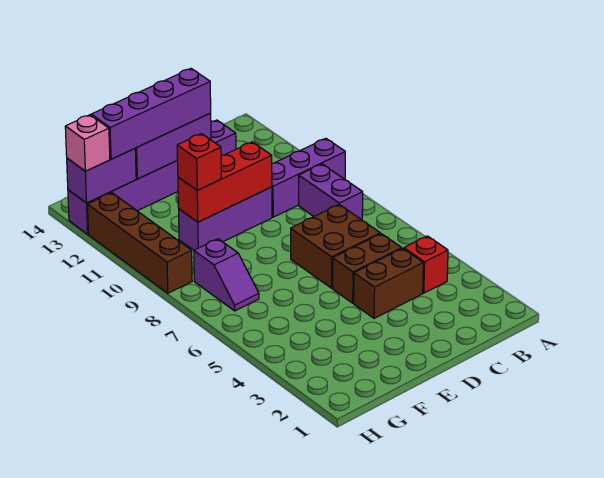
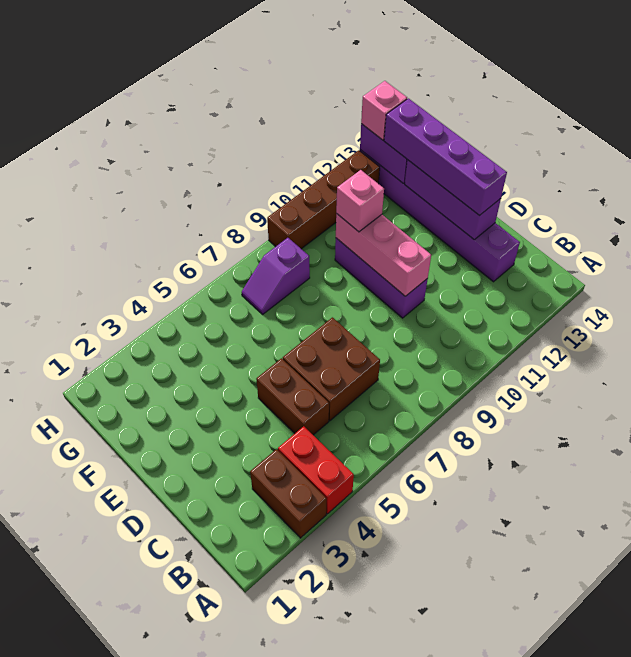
purple 1x3 brick [272,138,345,217] -> none
red 1x1 brick [404,236,448,293] -> red 1x2 brick [278,426,354,514]
purple 1x2 brick [299,164,363,220] -> none
brown 1x2 brick [354,248,423,318] -> brown 1x2 brick moved to [250,449,327,538]
red 1x3 brick [178,142,272,222] -> pink 1x3 brick [336,214,431,296]
red 1x1 brick [177,134,221,190] -> pink 1x1 brick [336,170,384,232]

